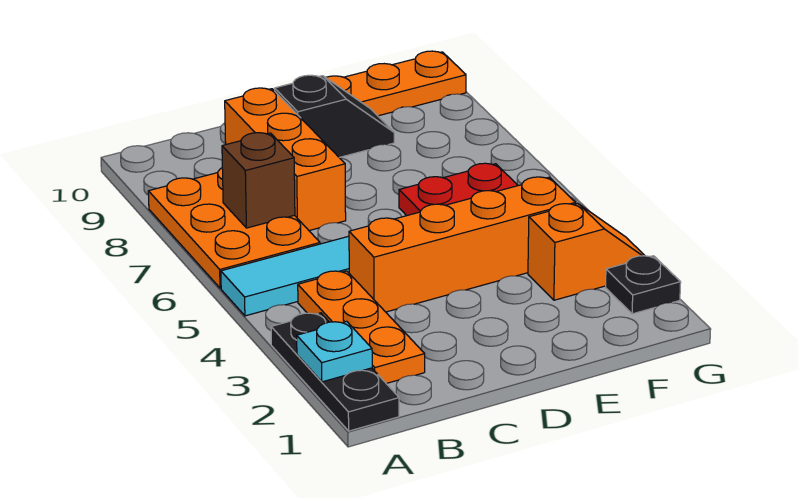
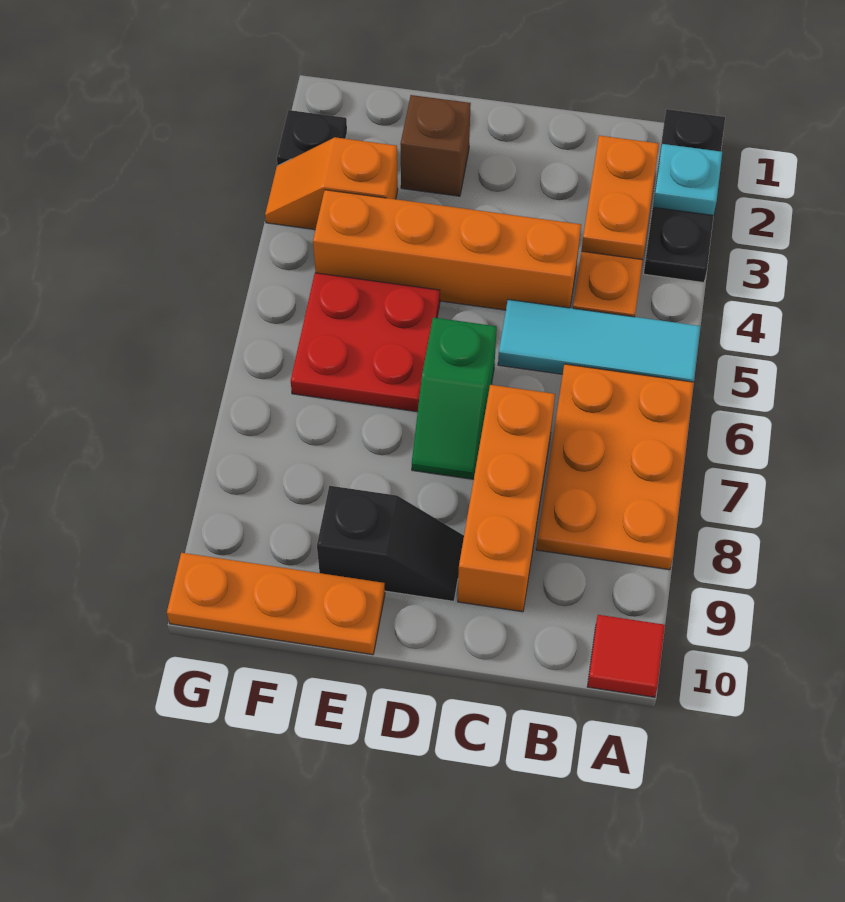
none -> red 1x1 tile [587,615,665,697]
none -> orange 1x2 plate [582,136,659,260]
brown 1x1 brick [222,133,295,228] -> brown 1x1 brick moved to [400,95,471,196]
none -> green 1x2 slope [412,317,497,479]
black 1x2 slope [275,75,394,157] -> black 1x2 slope turned to [317,486,464,601]

